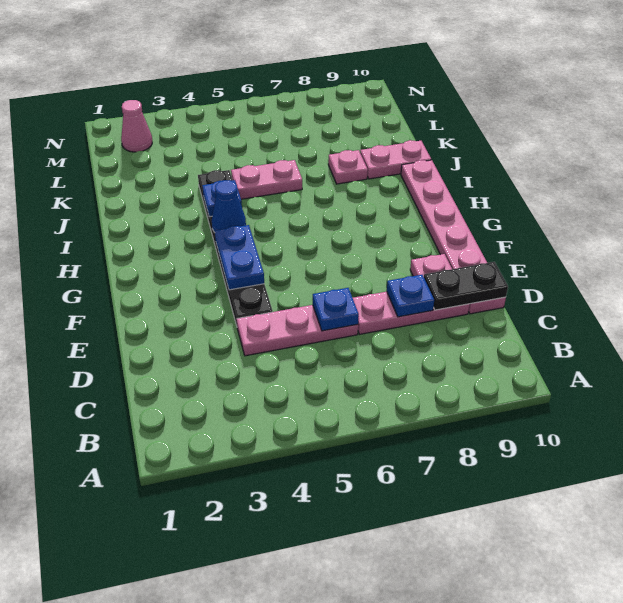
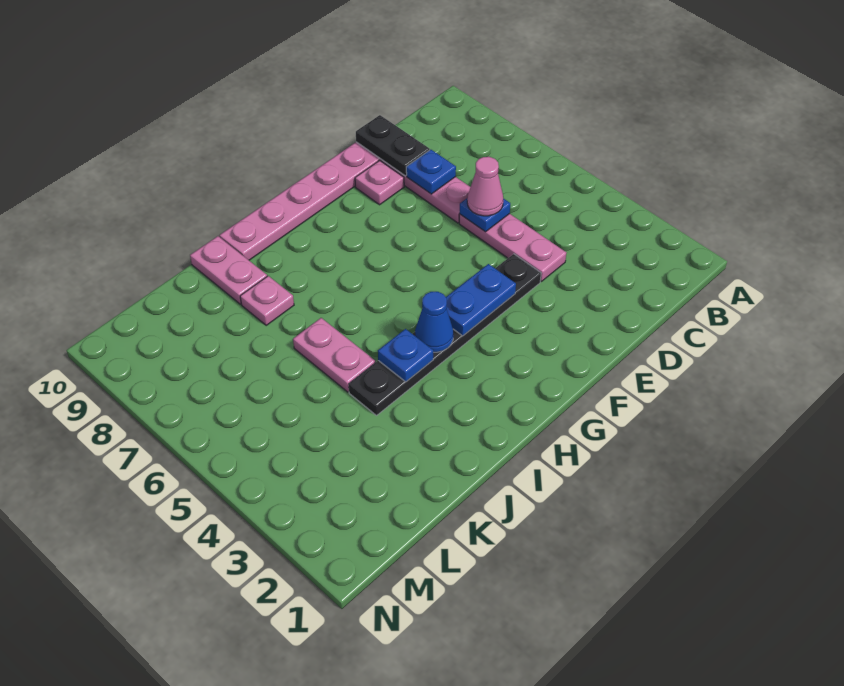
pink 1x1 cone [121,100,152,152] -> pink 1x1 cone moved to [467,157,503,216]

